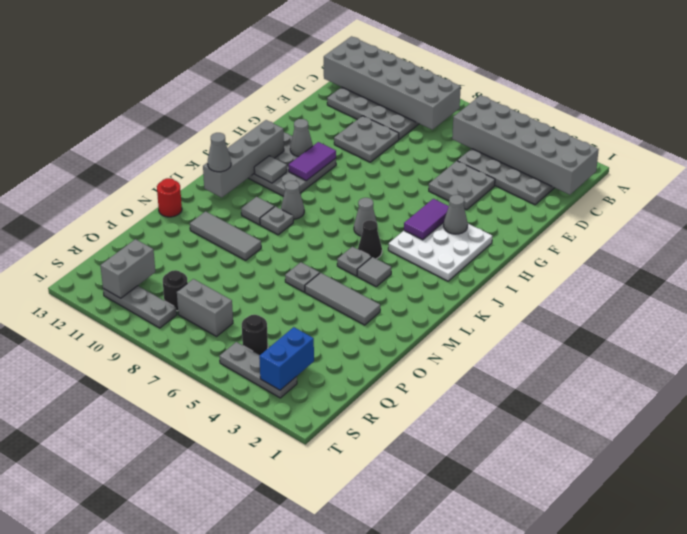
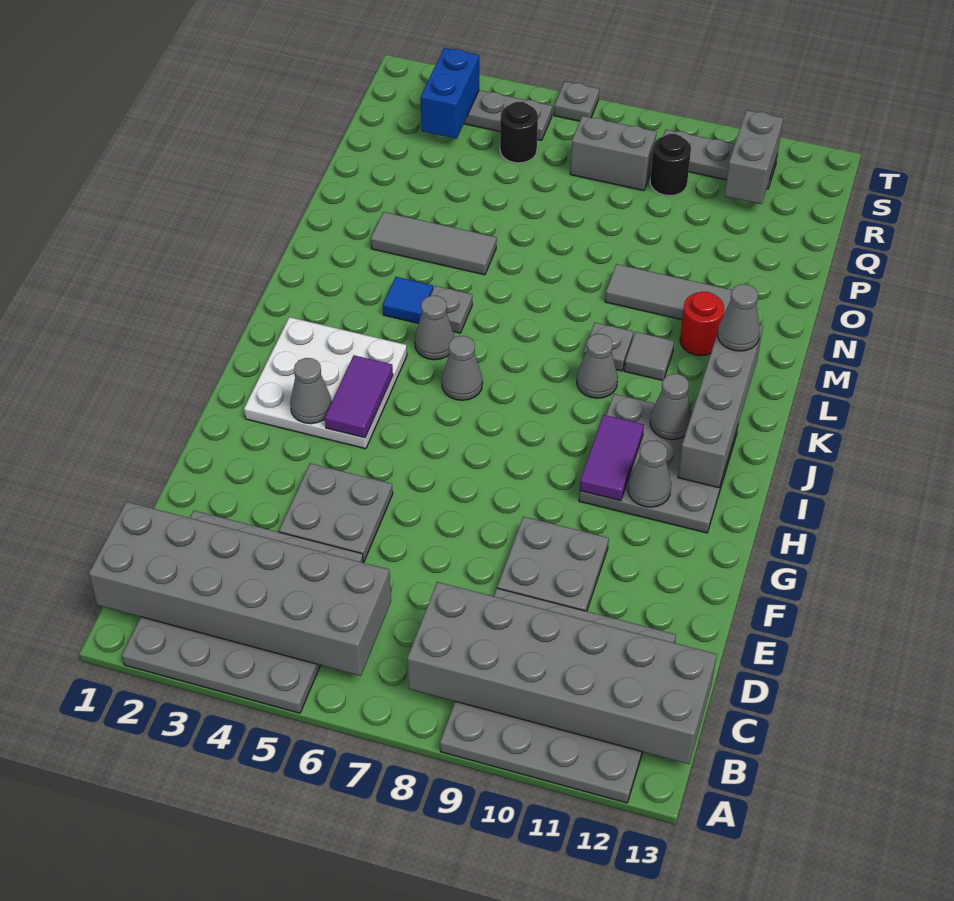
grey 1x1 tile [254,156,287,183] -> grey 1x1 cone [650,374,692,440]
black 1x1 cone [358,220,382,259] -> grey 1x1 cone [415,296,454,360]
grey 1x1 tile [357,257,391,287] -> blue 1x1 tile [383,277,433,323]
grey 1x1 plate [285,262,320,292] -> grey 1x1 plate moved to [554,82,599,121]
red 1x1 round brick [157,178,182,217] -> red 1x1 round brick moved to [680,292,724,356]

